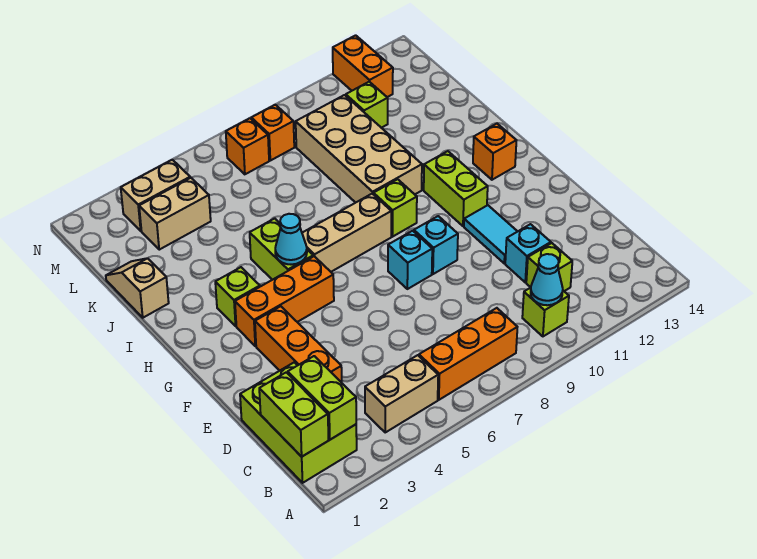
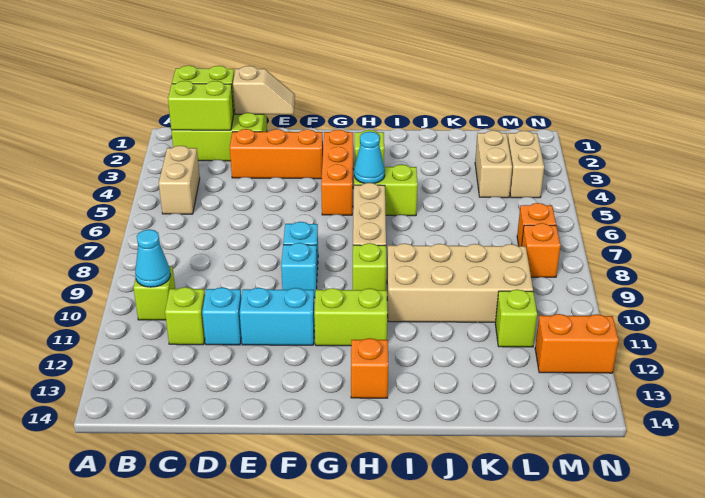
orange 1x3 brick [419,308,517,400] -> none
cyan 1x2 tile [464,205,518,263] -> cyan 1x2 brick [240,288,315,345]
tan 1x2 slope [106,258,169,318] -> tan 1x2 slope moved to [233,66,295,115]

